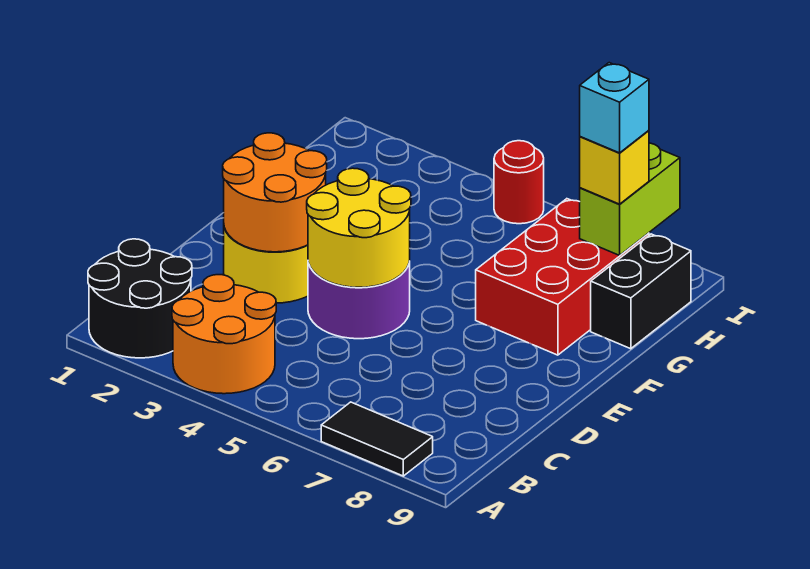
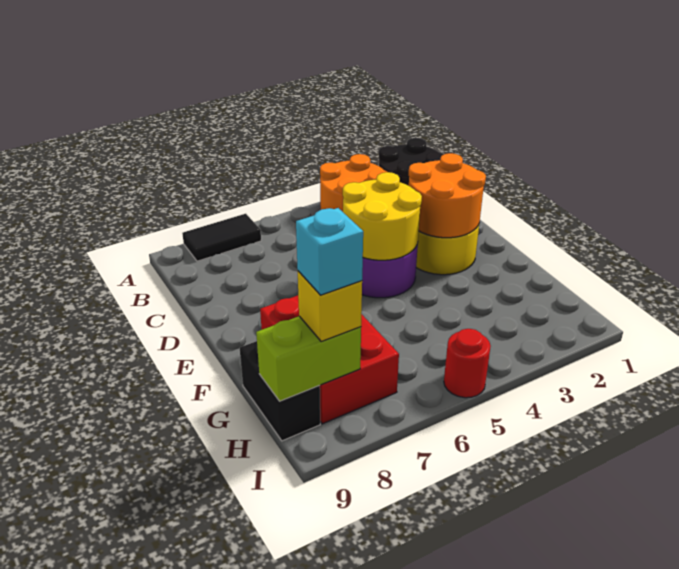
lime 1x2 brick [580,143,680,255] -> lime 1x2 brick turned to [256,316,361,401]

